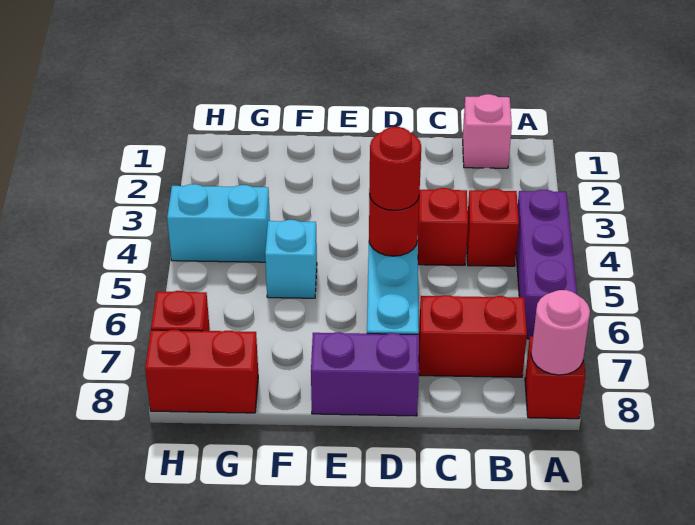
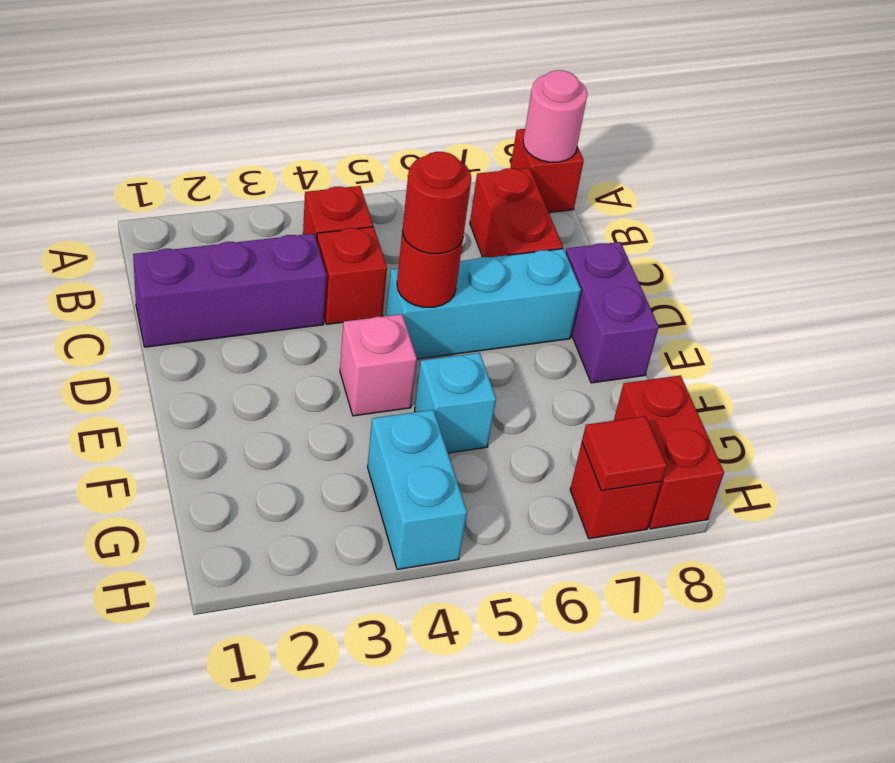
purple 1x3 brick [516,190,577,339] -> purple 1x3 brick moved to [133,234,326,347]
pink 1x1 brick [463,94,512,168] -> pink 1x1 brick moved to [340,314,417,416]
none -> red 1x1 tile [582,416,667,491]

